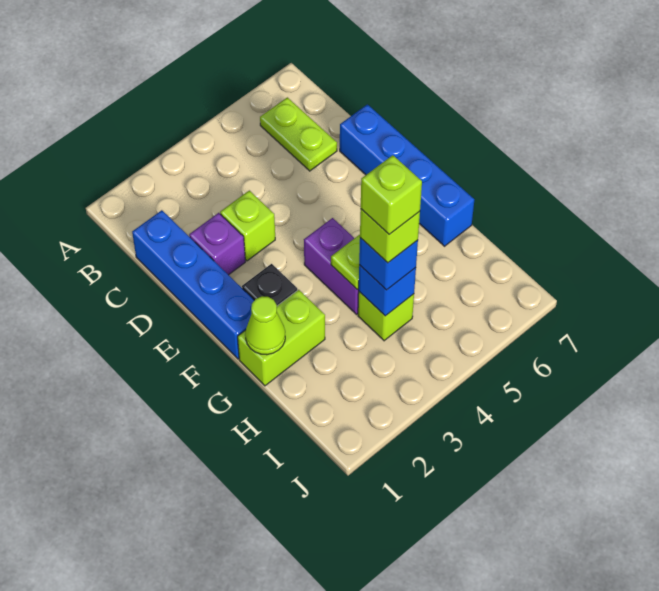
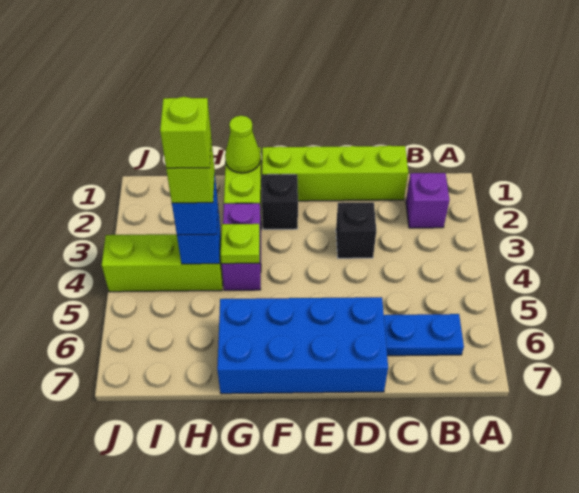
lime 1x2 plate [260,97,337,171] -> blue 1x2 plate [384,314,464,356]
blue 1x4 brick [132,210,254,359] -> lime 1x4 brick [262,146,408,201]
purple 1x1 brick [189,213,245,275] -> purple 1x1 brick moved to [406,173,450,228]
lime 1x1 brick [220,191,275,261] -> black 1x1 brick [336,202,376,258]
blue 1x4 brick [340,104,474,246] -> blue 2x4 brick [217,297,388,394]
purple 1x2 brick [304,218,359,314] -> purple 1x2 brick turned to [222,203,261,290]
lime 1x1 brick [358,292,414,341] -> lime 1x3 brick [102,234,223,292]

